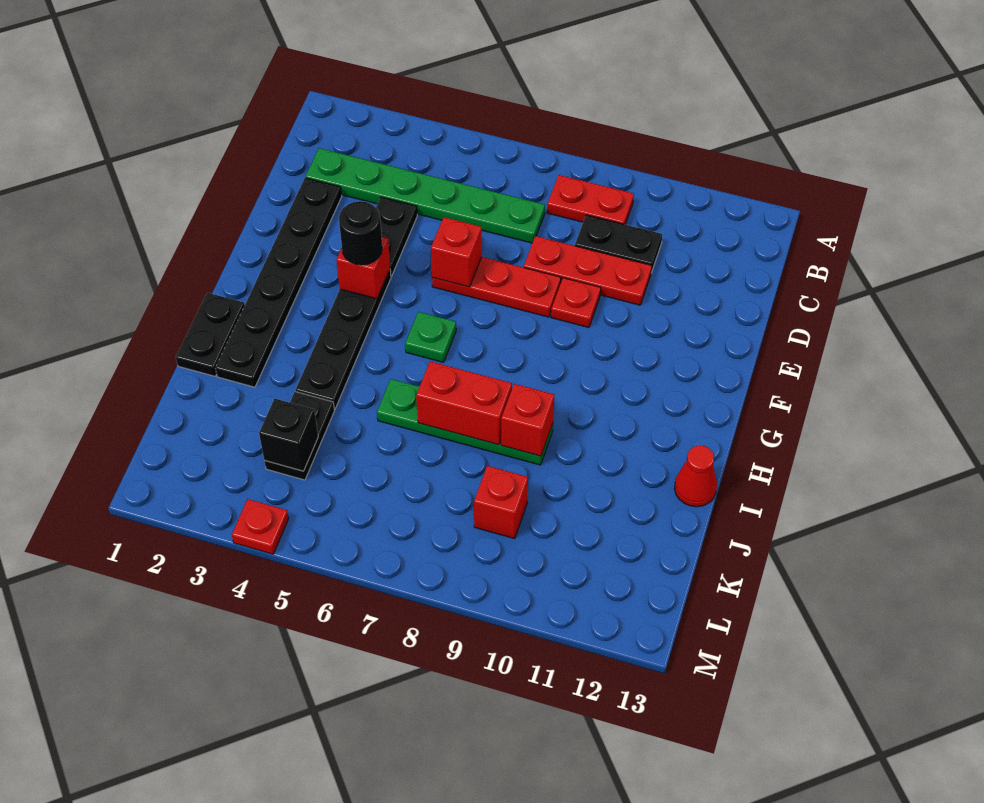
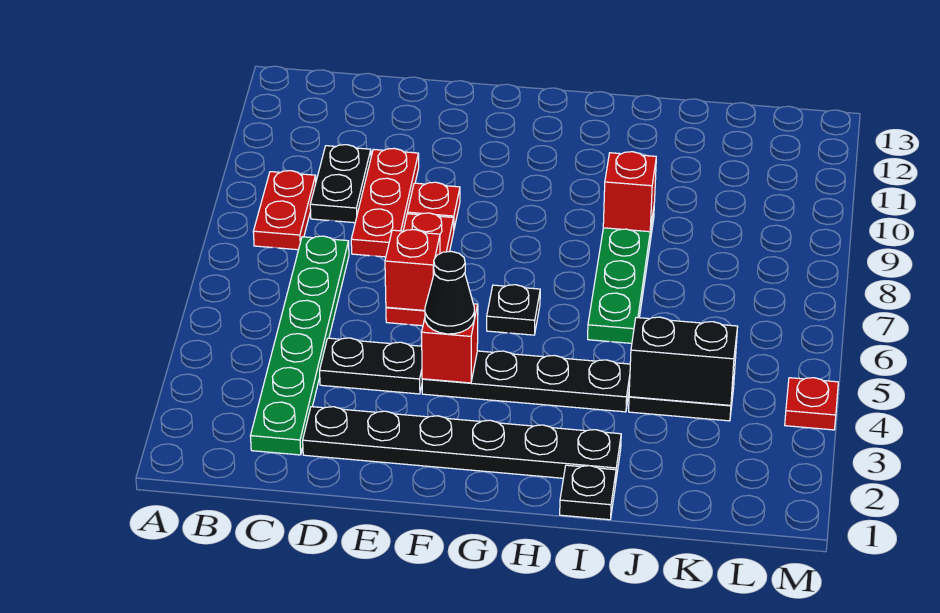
black 1x1 round brick [339,201,382,265] -> black 1x1 cone [425,251,474,334]
green 1x1 plate [405,312,456,362] -> black 1x1 plate [487,285,540,335]
black 1x2 plate [176,293,245,376] -> black 1x1 plate [560,465,616,520]
red 1x2 brick [416,361,512,445] -> none
red 1x1 cone [674,446,717,507] -> none
black 1x1 brick [259,399,318,471] -> black 1x2 brick [629,317,738,405]
red 1x1 brick [474,466,528,539] -> none

